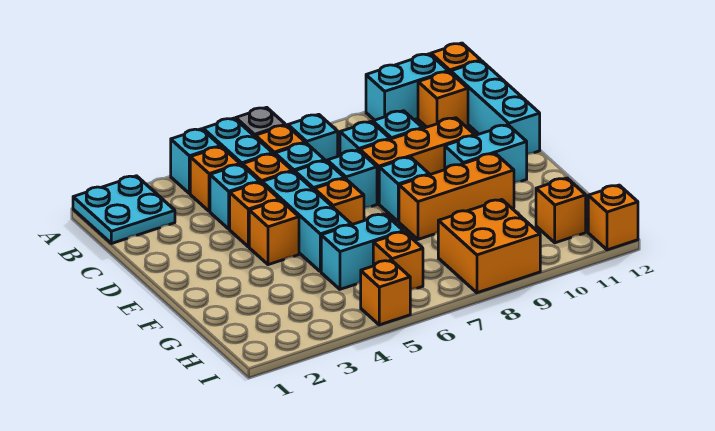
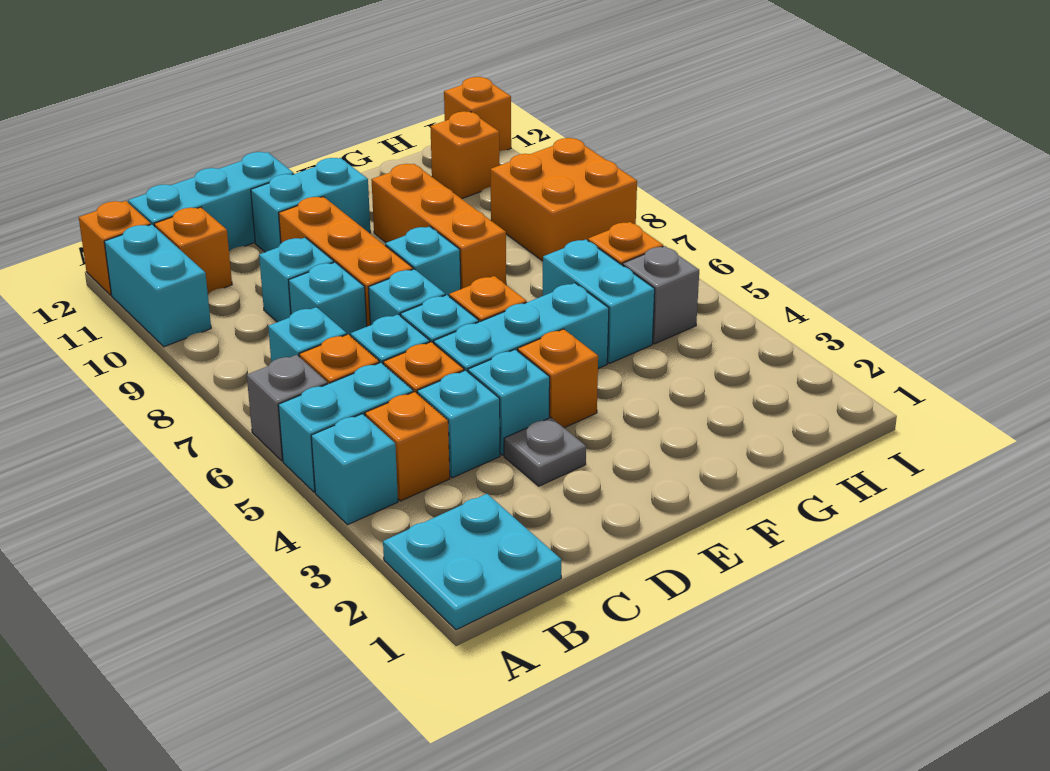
none -> grey 1x1 plate [504,418,586,486]
orange 1x1 brick [230,182,279,247] -> cyan 1x1 brick [468,349,550,455]
cyan 1x2 brick [445,125,527,183] -> cyan 1x2 brick turned to [251,158,371,252]
none -> grey 1x1 brick [623,246,699,344]
orange 1x1 brick [361,260,410,325] -> none

